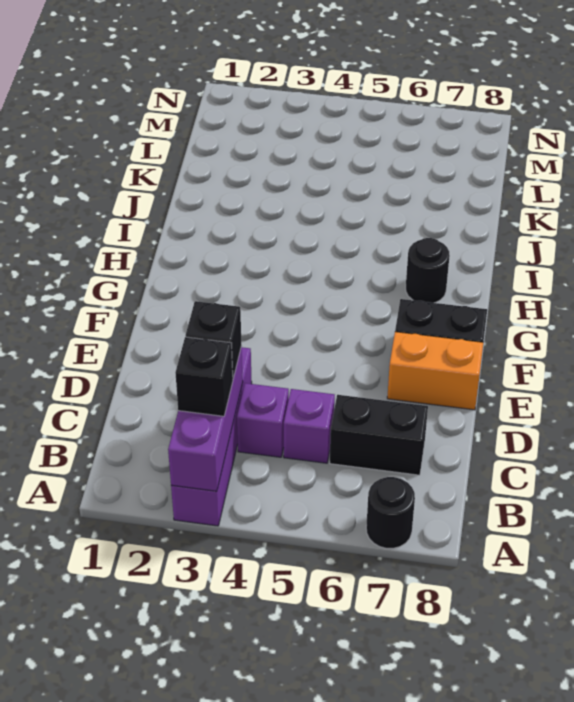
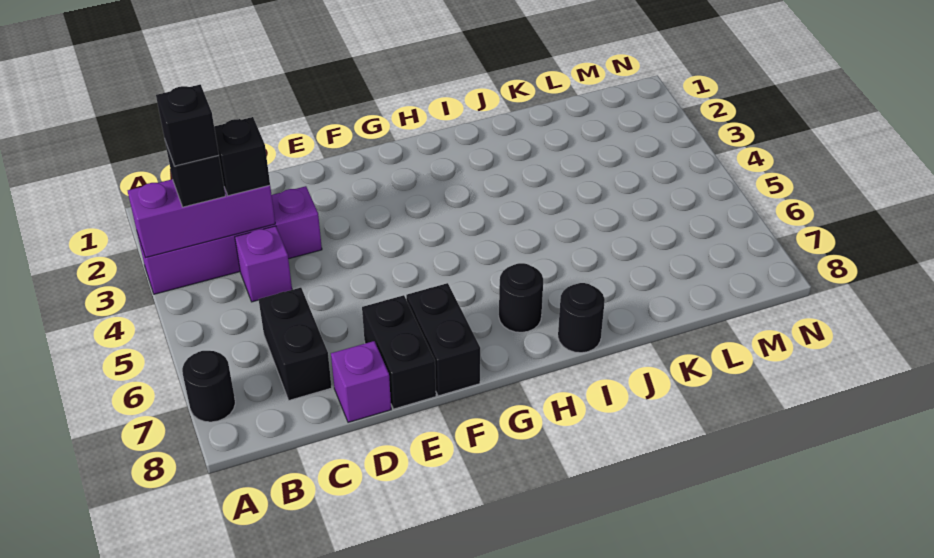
none -> black 1x1 brick [156,85,219,166]
purple 1x1 brick [284,389,335,463] -> purple 1x1 brick moved to [331,341,391,422]
orange 1x2 brick [387,332,483,410] -> black 1x2 brick [362,295,436,409]
none -> black 1x1 round brick [558,283,605,353]

